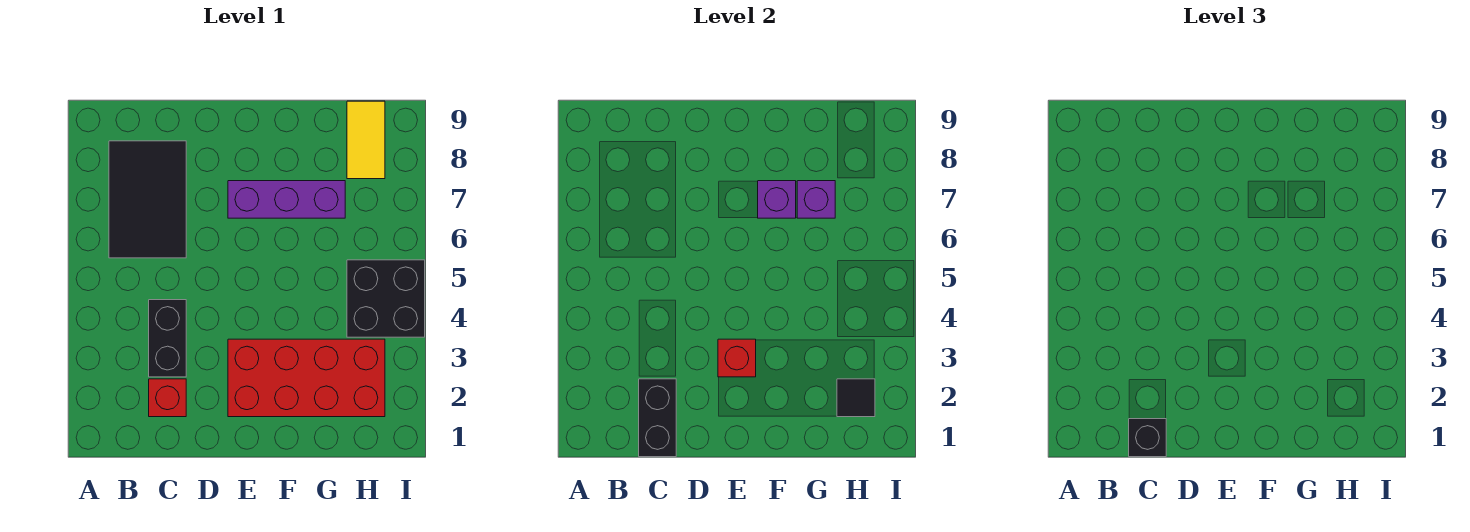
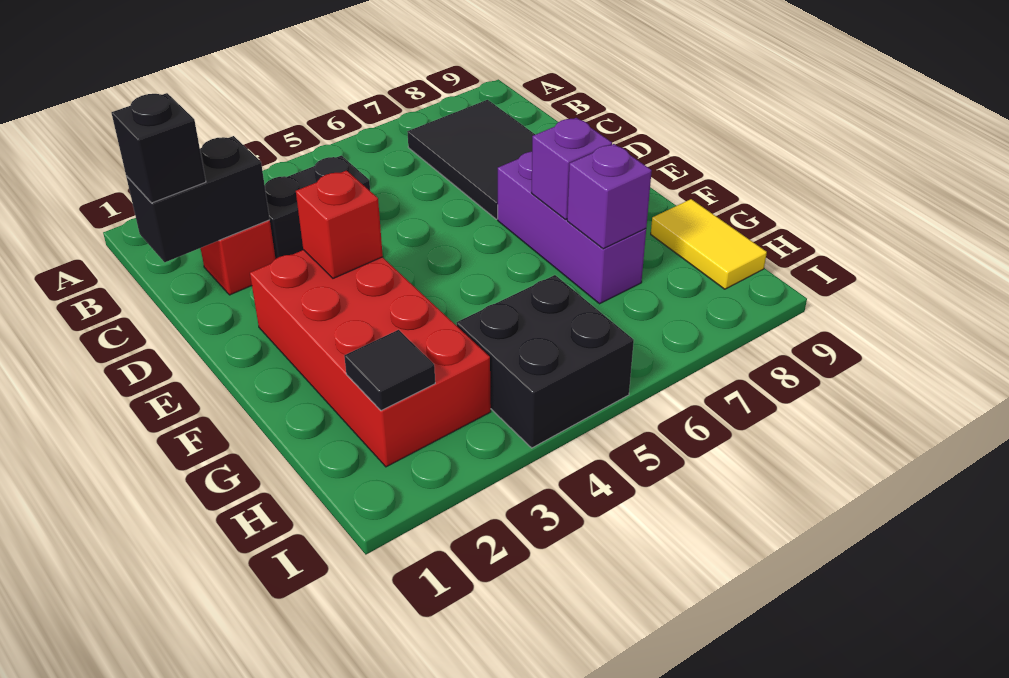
black 2x3 tile [109,141,186,258] -> black 2x3 tile turned to [407,100,535,219]
yellow 1x2 tile [347,101,385,179] -> yellow 1x2 tile turned to [651,199,767,289]

